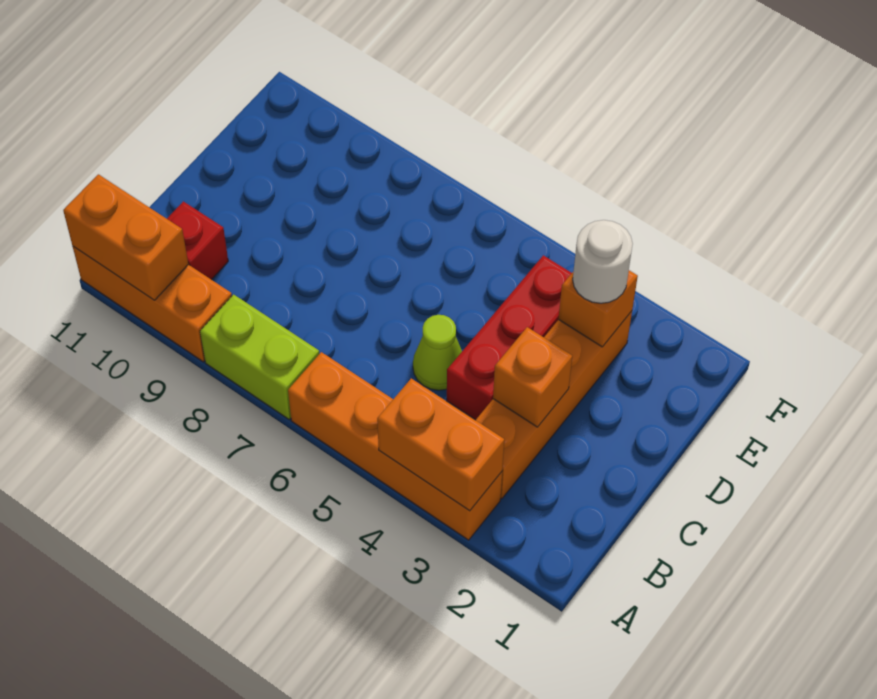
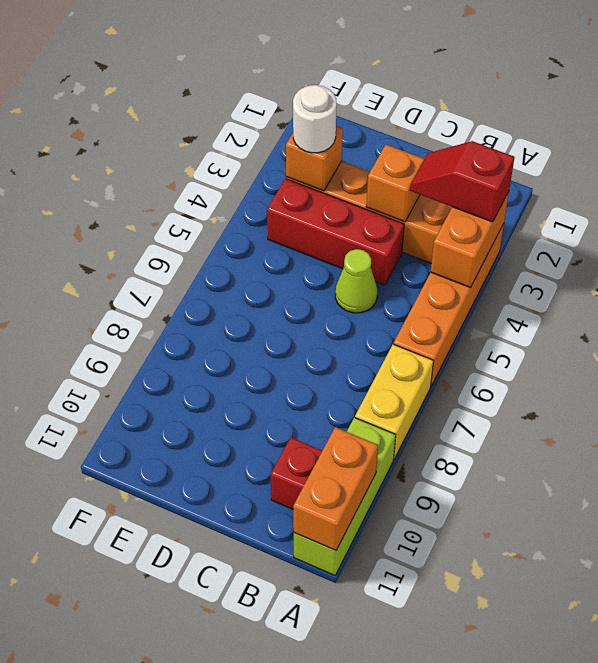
none -> red 1x2 slope [410,141,514,222]
lime 1x2 brick [200,294,319,419] -> yellow 1x2 brick [355,344,434,459]
orange 1x3 brick [73,247,232,362] -> lime 1x3 brick [294,418,396,575]

